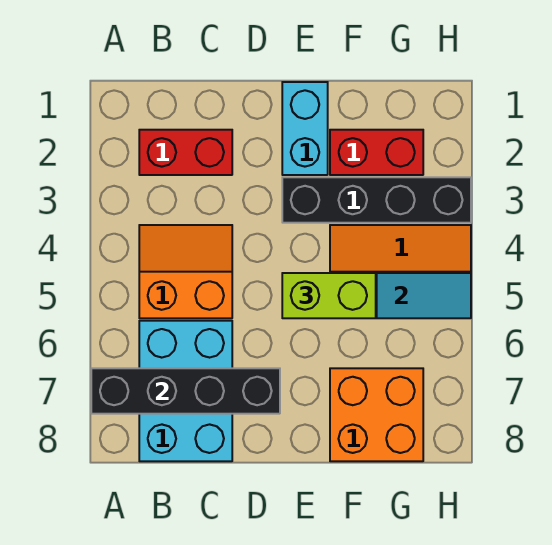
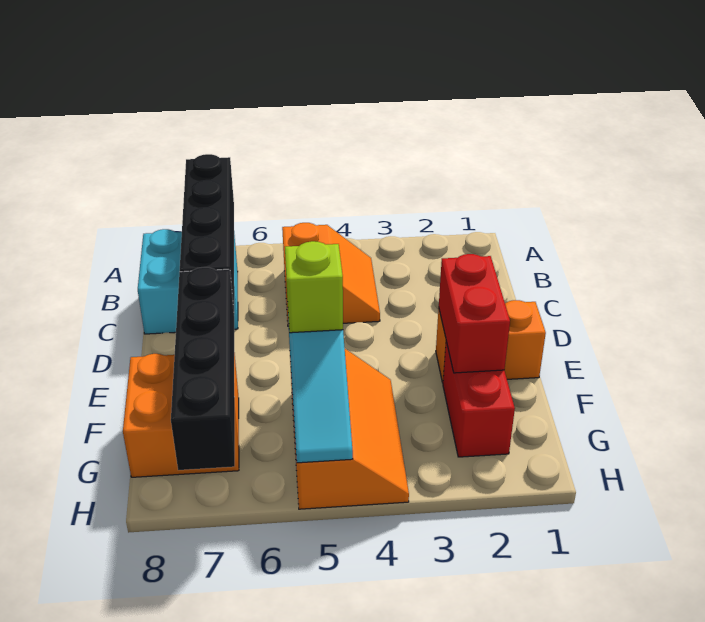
red 1x2 brick [139,130,232,175] -> red 1x2 brick moved to [439,254,510,373]
cyan 2x3 brick [139,321,232,461] -> cyan 2x2 brick [138,229,238,334]
cyan 1x2 brick [282,82,328,175] -> orange 1x2 brick [436,300,546,383]
black 1x4 brick [282,177,471,223] -> black 1x4 brick moved to [171,267,235,470]
lime 1x2 brick [282,273,376,318] -> lime 1x1 brick [285,241,343,333]

